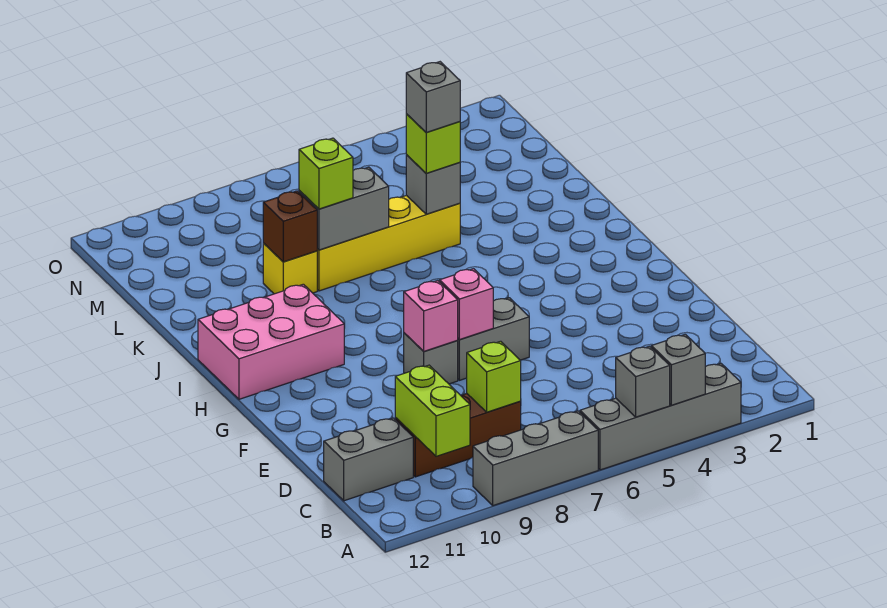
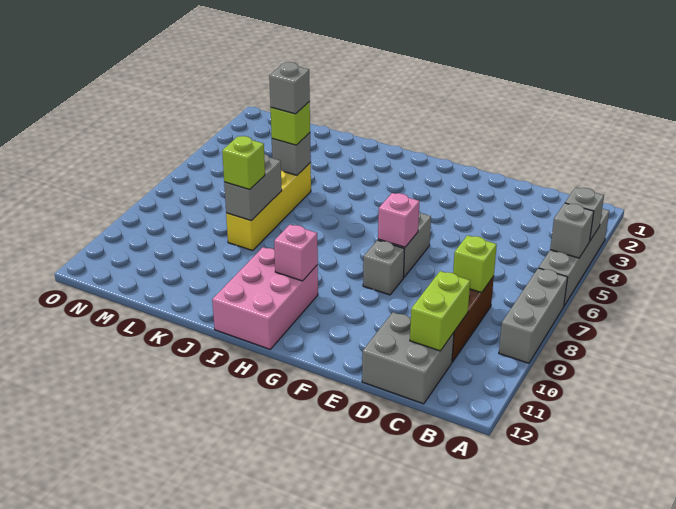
lime 1x2 brick [395,365,470,456] -> lime 1x2 brick turned to [410,271,470,351]
grey 1x2 brick [324,418,413,501] -> grey 2x2 brick [362,312,454,404]
pink 1x1 brick [404,281,458,351] -> pink 1x1 brick moved to [274,225,318,281]
yellow 1x1 brick [263,243,317,294] -> none
brown 1x1 brick [263,191,317,262] -> none

